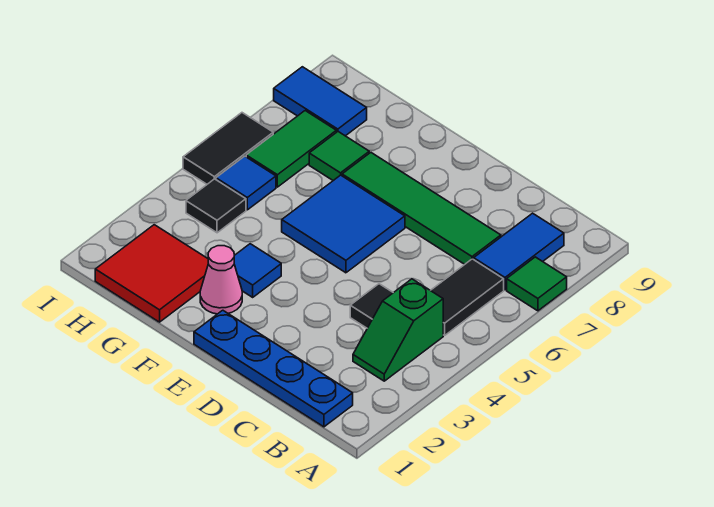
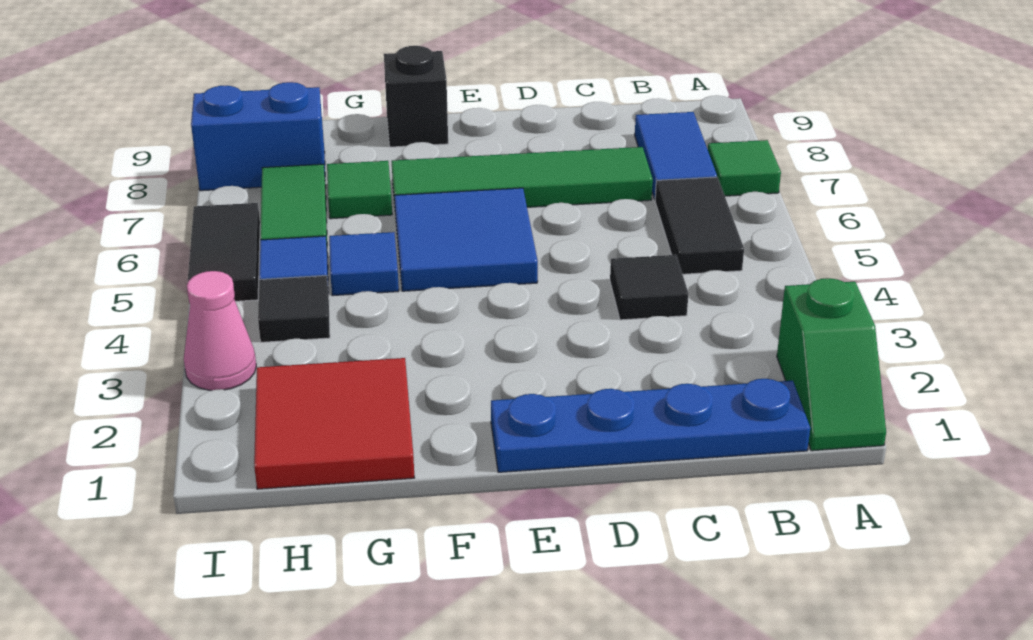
green 1x2 slope [353,279,443,381] -> green 1x2 slope moved to [777,278,886,451]
pink 1x1 cone [200,246,242,314] -> pink 1x1 cone moved to [184,271,256,390]
blue 1x1 tile [234,244,281,297] -> blue 1x1 tile moved to [329,232,399,296]
none -> black 1x1 brick [384,46,448,147]
blue 1x2 tile [274,67,367,136] -> blue 1x2 brick [191,82,325,191]

